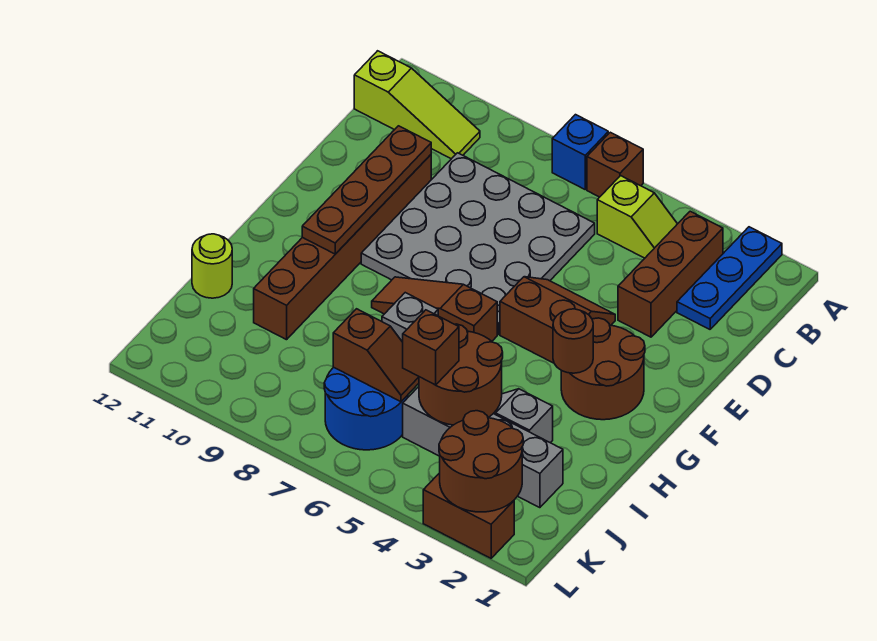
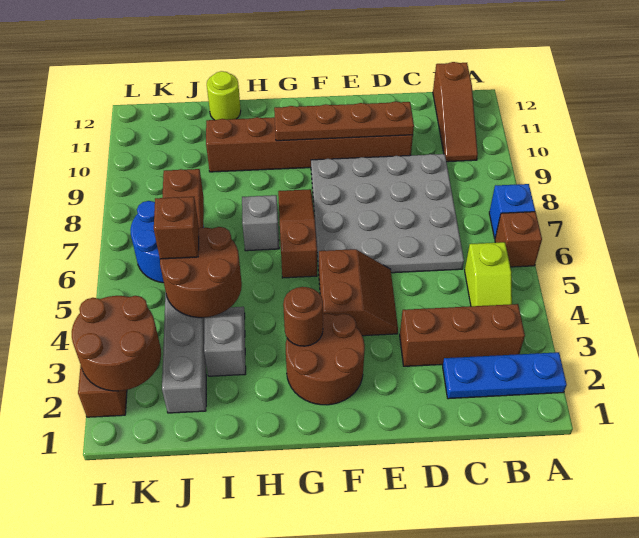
lime 1x3 slope [354,51,480,159] -> brown 1x3 slope [433,62,478,162]

